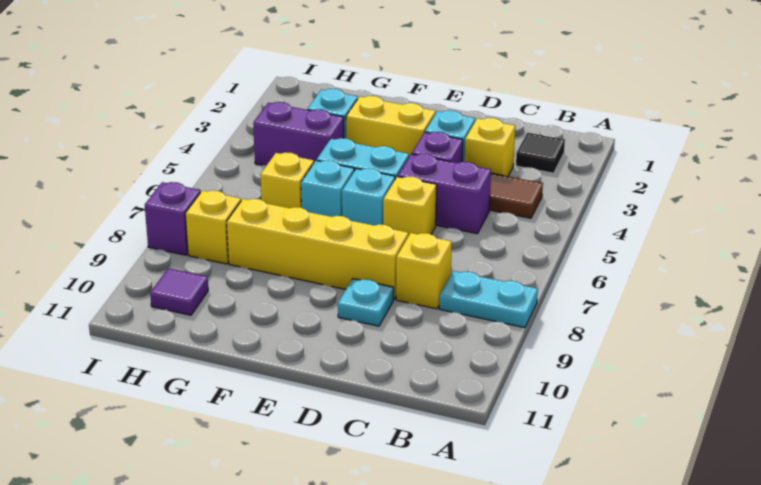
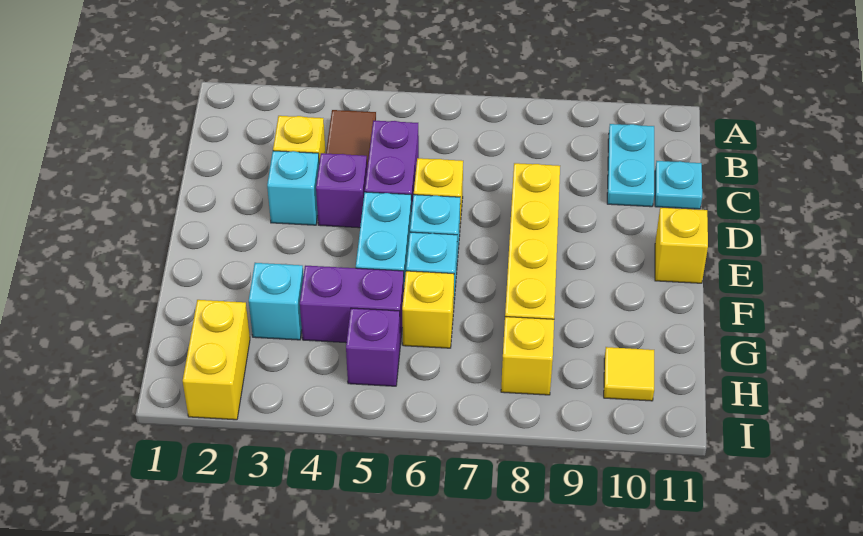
cyan 1x2 plate [439,271,538,328] -> cyan 1x2 plate moved to [607,124,654,207]
black 1x1 tile [516,133,565,173] -> none
yellow 1x1 brick [396,233,452,309] -> yellow 1x1 brick moved to [655,208,708,283]
cyan 1x1 plate [338,279,394,326] -> cyan 1x1 plate moved to [655,161,702,209]
yellow 1x2 brick [346,96,436,156] -> yellow 1x2 brick moved to [183,300,250,420]
purple 1x2 brick [253,102,344,165] -> purple 1x2 brick turned to [300,266,404,345]
purple 1x1 tile [150,268,208,315] -> yellow 1x1 tile [604,347,654,401]
purple 1x1 brick [145,182,200,255] -> purple 1x1 brick moved to [346,308,400,386]

